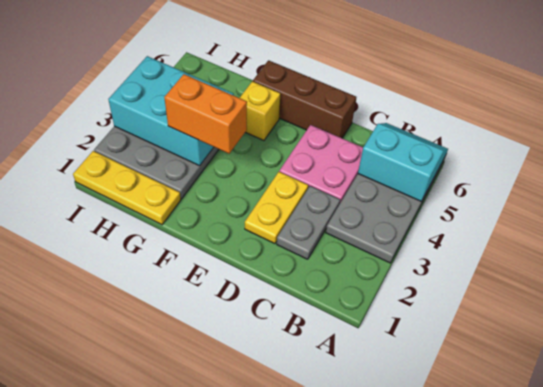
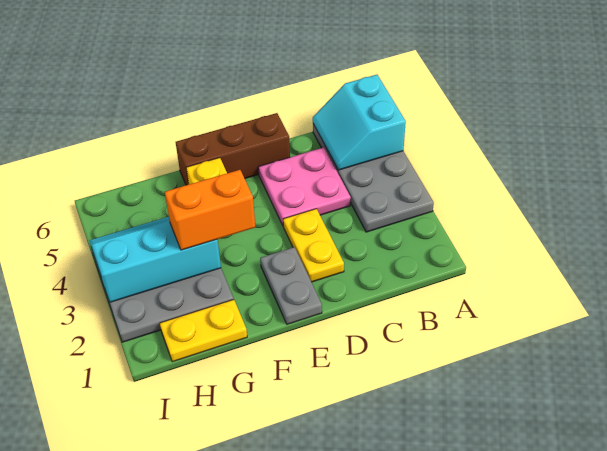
cyan 2x2 slope [358,123,448,201] -> cyan 2x2 slope turned to [313,75,406,170]
grey 1x2 plate [277,186,340,259] -> grey 1x2 plate moved to [260,247,322,324]
yellow 1x3 plate [73,151,181,225] -> yellow 1x2 plate [160,300,247,362]
cyan 2x3 brick [108,56,234,166] -> cyan 2x3 slope [89,217,221,302]

